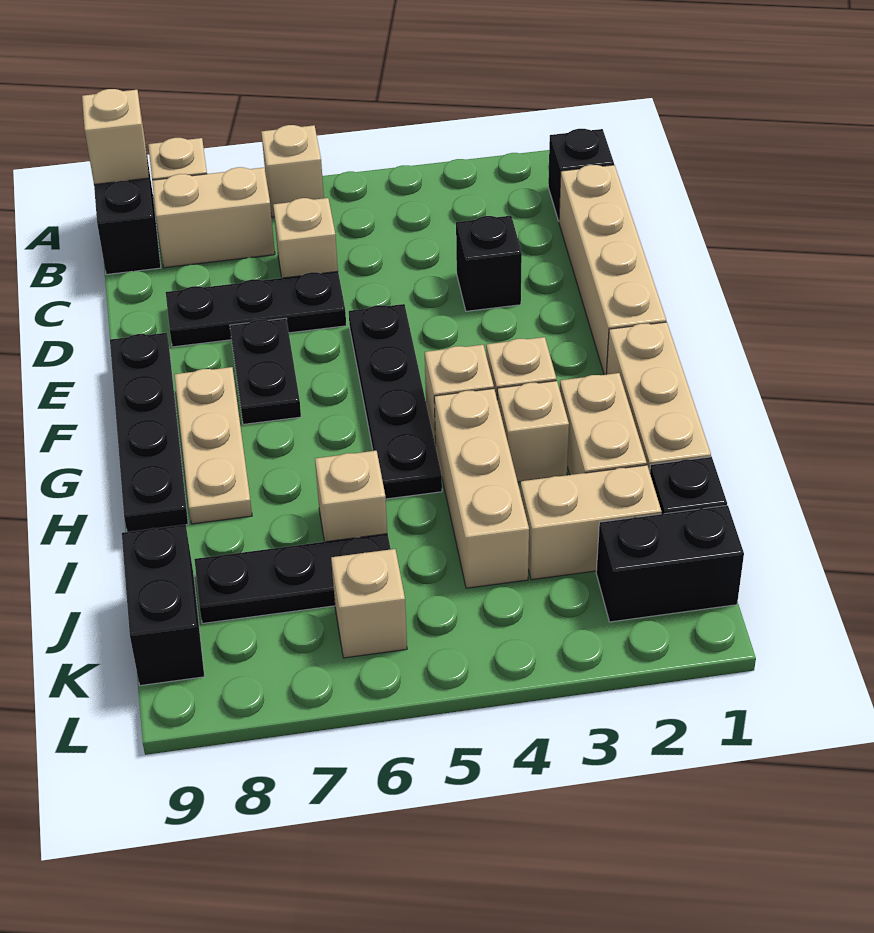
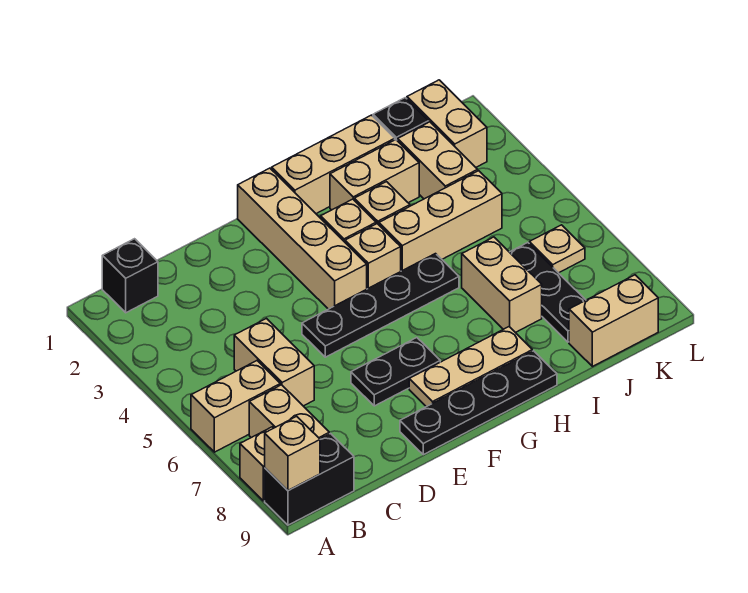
tan 1x1 brick [261,125,324,217] -> tan 1x2 brick [191,361,280,452]
tan 1x4 brick [559,165,666,375] -> tan 1x4 brick turned to [238,168,367,309]
tan 1x1 brick [273,198,338,278] -> tan 1x2 brick [234,318,314,406]
black 1x1 brick [456,216,522,311] -> none
black 1x3 plate [166,271,346,347] -> none
tan 1x1 brick [315,451,387,542] -> tan 1x2 brick [462,237,542,333]
black 1x2 brick [122,524,205,686] -> tan 1x2 brick [569,275,658,367]
black 1x2 brick [596,505,744,622] -> tan 1x2 brick [407,80,487,167]
tan 1x1 brick [331,549,407,658] -> tan 1x1 plate [529,225,585,273]

